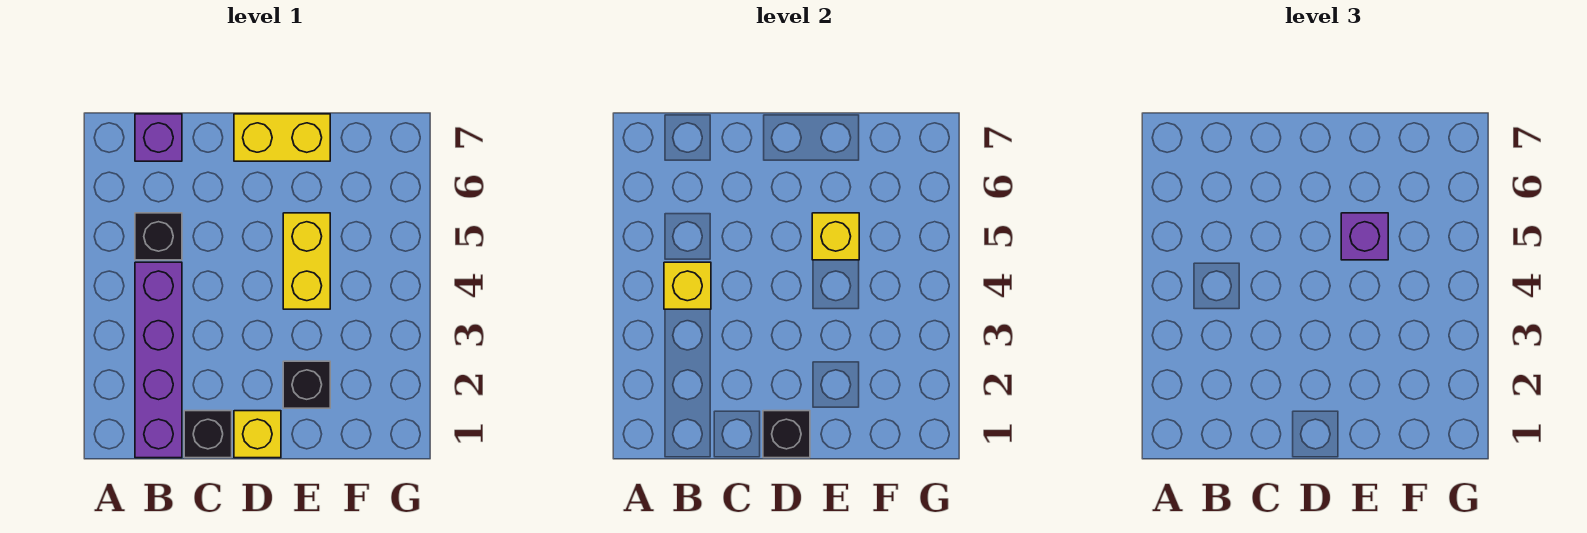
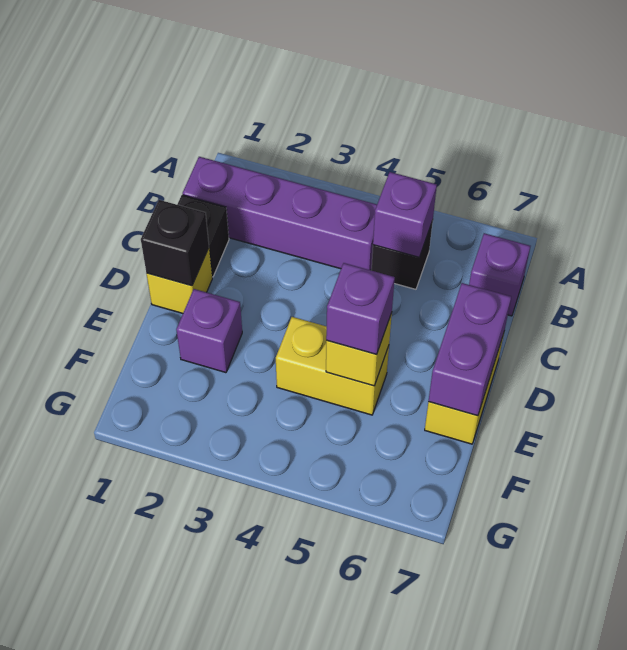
yellow 1x1 brick [664,262,711,309] -> none
none -> purple 1x1 brick [373,172,437,257]
none -> purple 1x2 brick [428,283,511,416]
black 1x1 brick [283,361,330,408] -> purple 1x1 brick [176,289,242,373]

